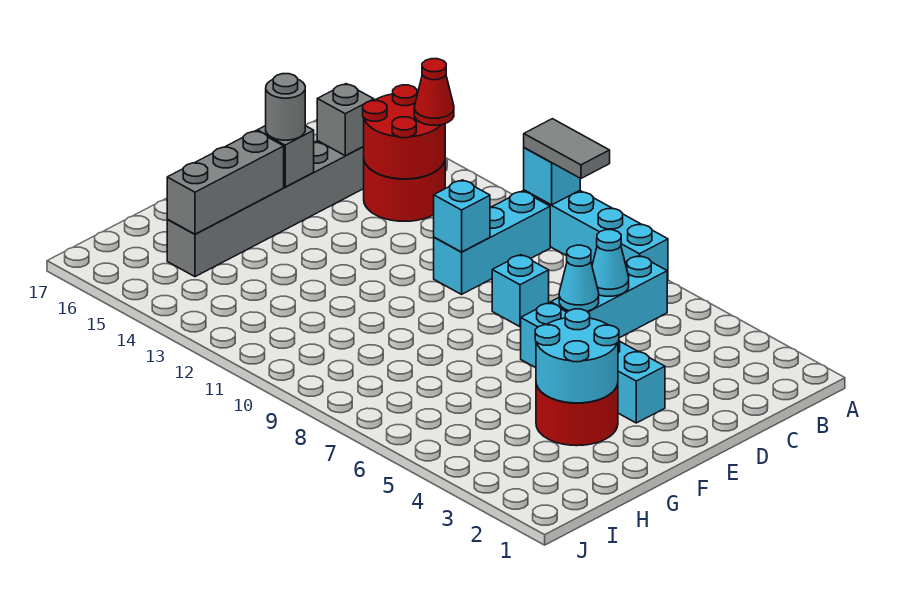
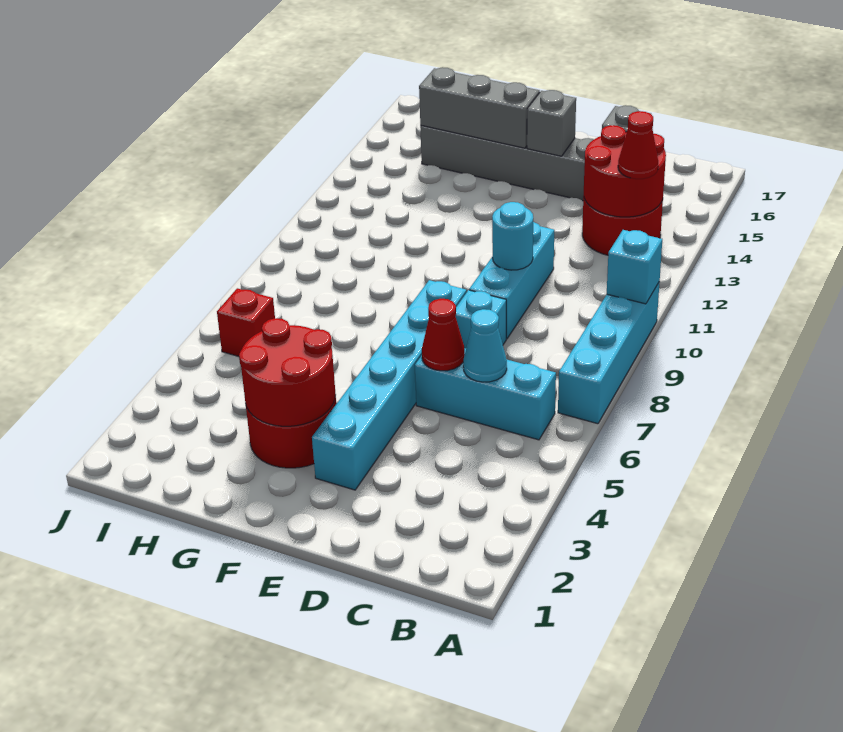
grey 1x2 tile [524,119,610,179] -> none
cyan 1x3 brick [434,191,550,294] -> cyan 1x3 brick turned to [469,222,554,339]
cyan 1x1 cone [559,245,599,311] -> red 1x1 cone [422,299,465,371]
cyan 1x1 brick [434,180,490,252] -> cyan 1x1 round brick [492,202,533,270]
cyan 1x4 brick [521,303,665,423] -> cyan 1x6 brick [312,280,467,490]
grey 1x1 round brick [266,74,305,140] -> none
cyan 2x2 round brick [535,309,619,403] -> red 2x2 round brick [239,318,336,426]
none -> red 1x1 brick [217,288,275,356]

